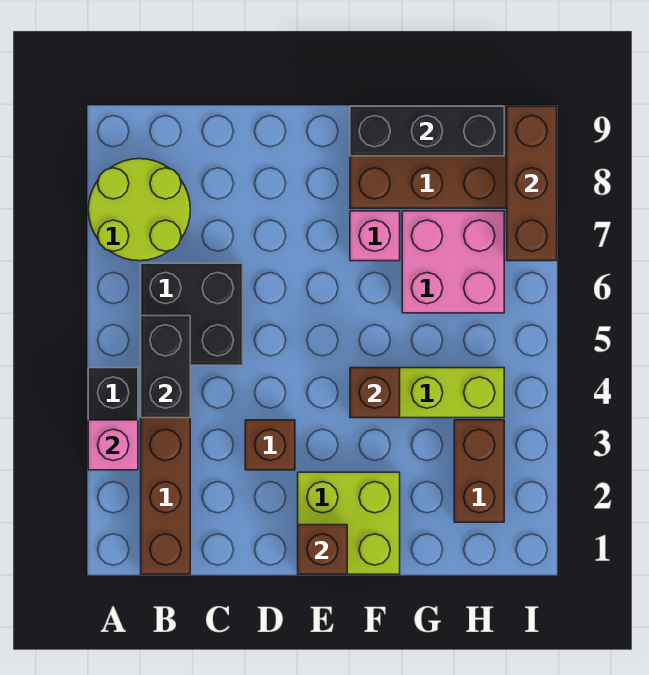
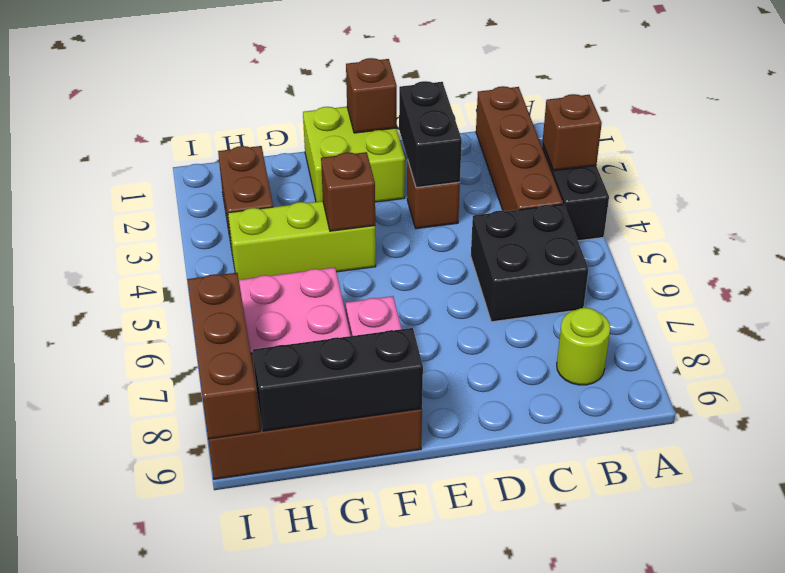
pink 1x1 brick [88,420,138,470] -> brown 1x1 brick [543,94,602,171]
lime 2x2 round brick [88,159,190,261] -> lime 1x1 round brick [557,308,610,385]
black 1x2 brick [141,316,190,418] -> black 1x2 brick moved to [399,81,462,188]

